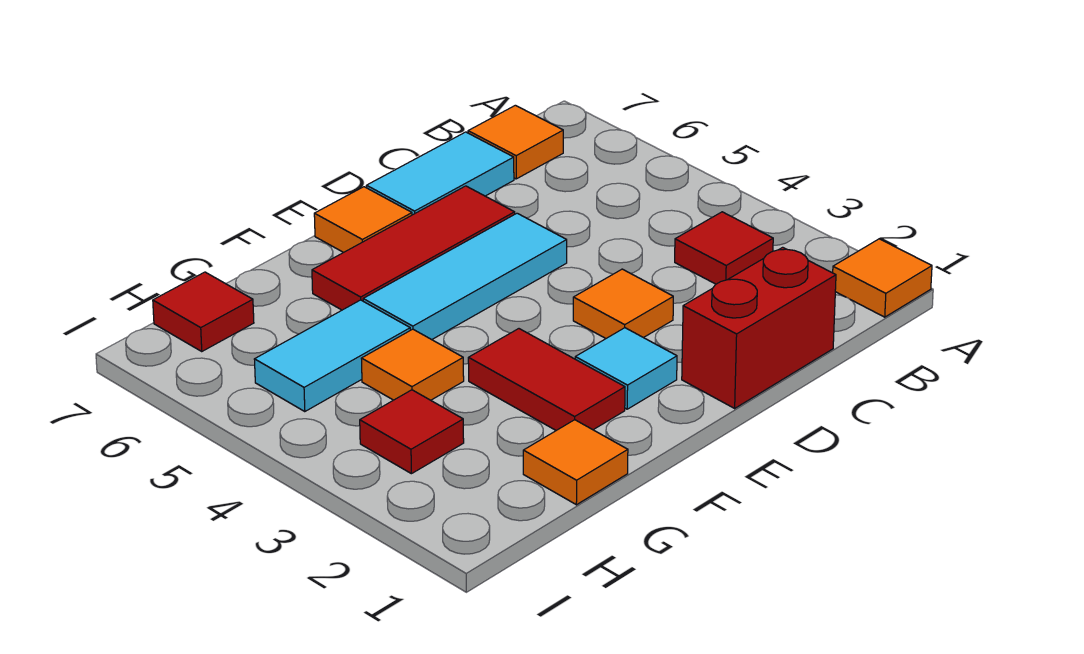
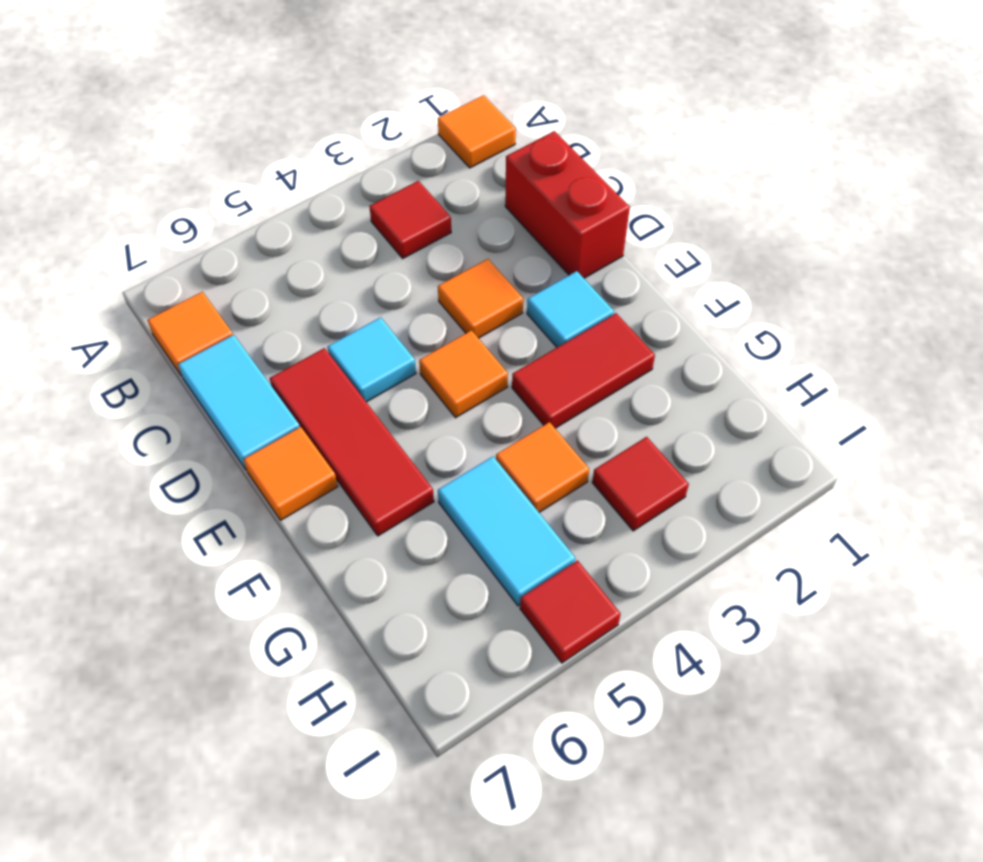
cyan 1x3 tile [363,213,567,340] -> cyan 1x1 tile [327,317,416,402]
orange 1x1 tile [523,420,628,505] -> orange 1x1 tile moved to [419,331,508,418]
red 1x1 tile [153,272,254,351] -> red 1x1 tile moved to [520,561,621,663]

